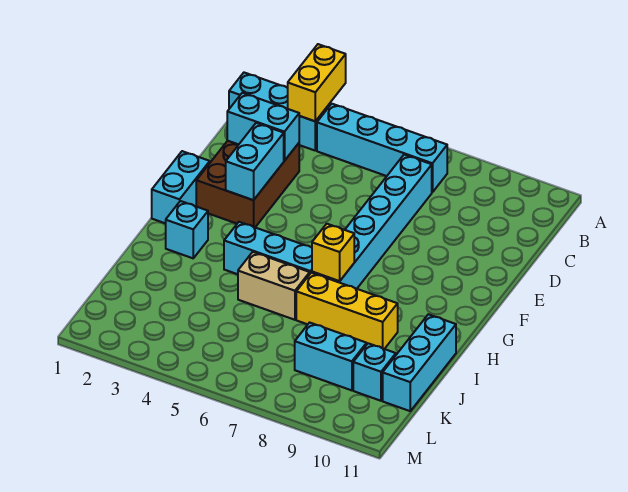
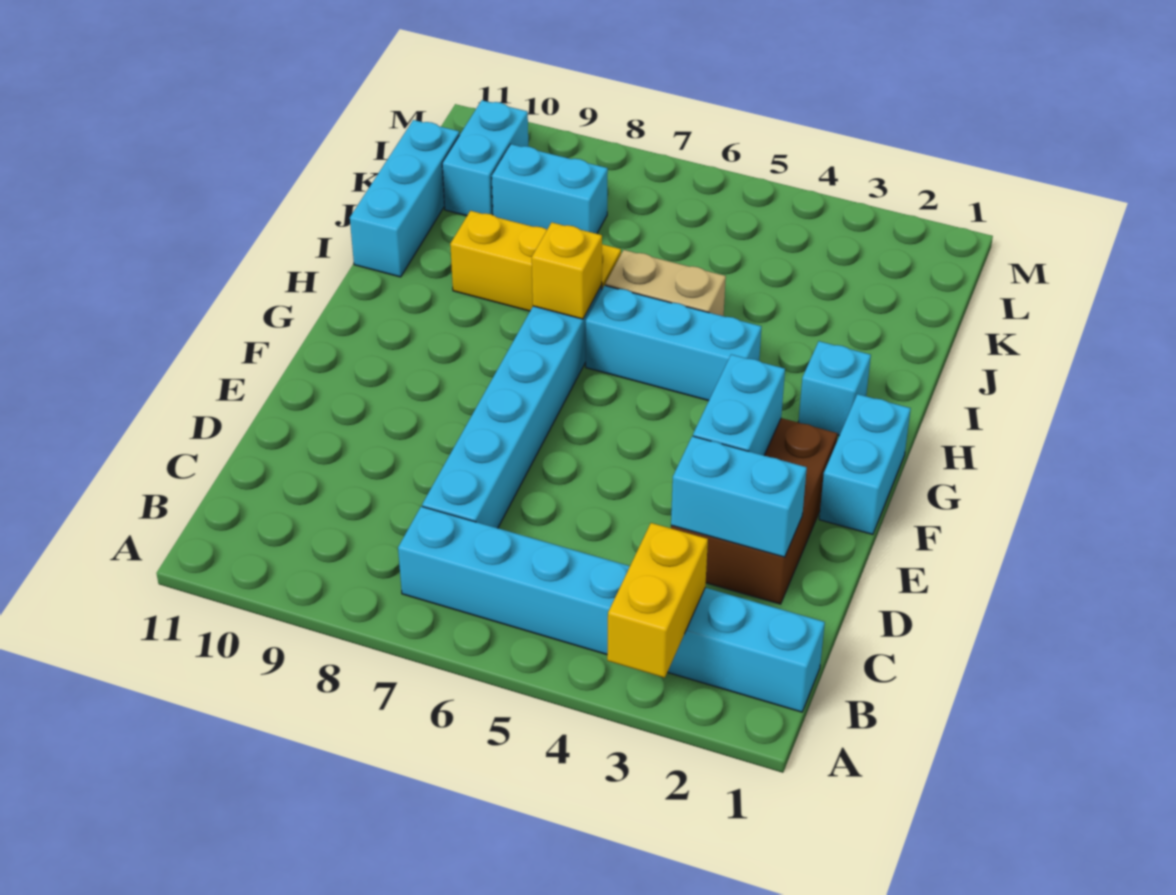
cyan 1x1 brick [353,343,396,401] -> cyan 1x2 brick [442,100,528,216]

